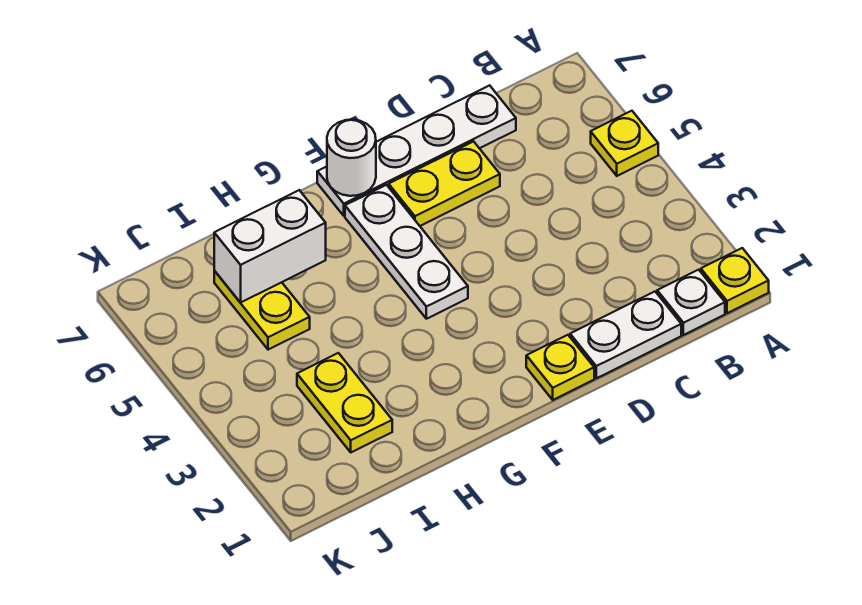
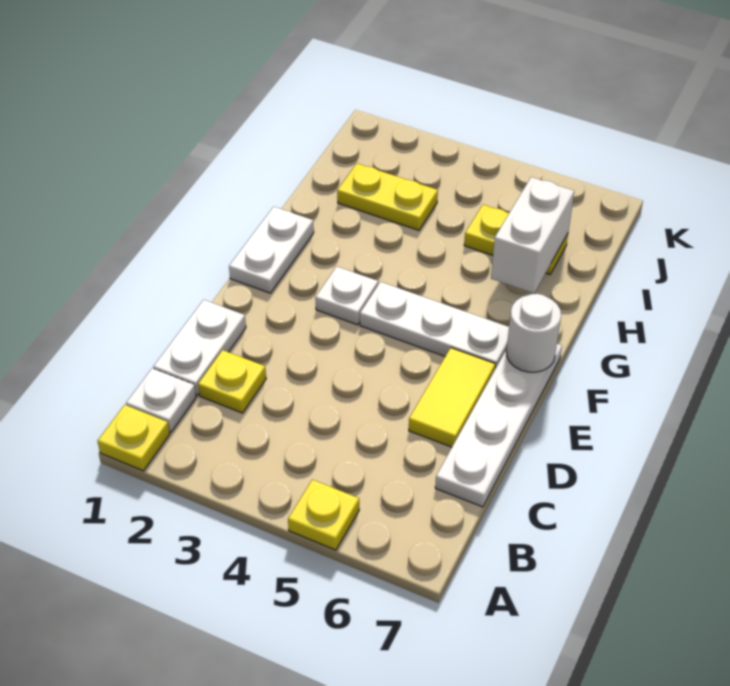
yellow 1x2 plate [389,141,500,226] -> yellow 1x2 tile [409,348,495,447]
yellow 1x1 plate [526,335,594,400] -> yellow 1x1 plate moved to [198,350,266,413]
none -> white 1x2 plate [229,207,314,293]
none -> white 1x1 plate [315,266,378,325]

